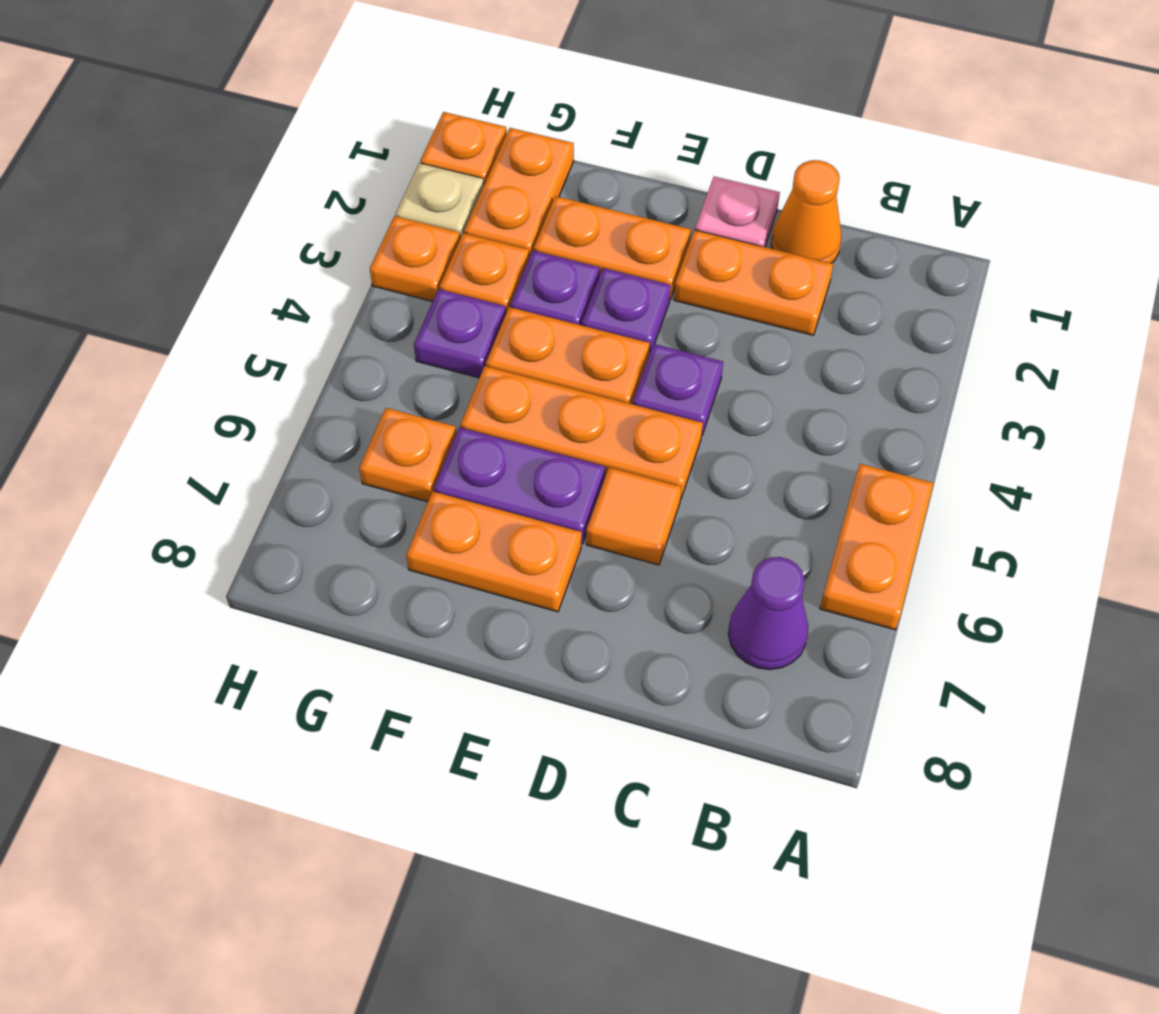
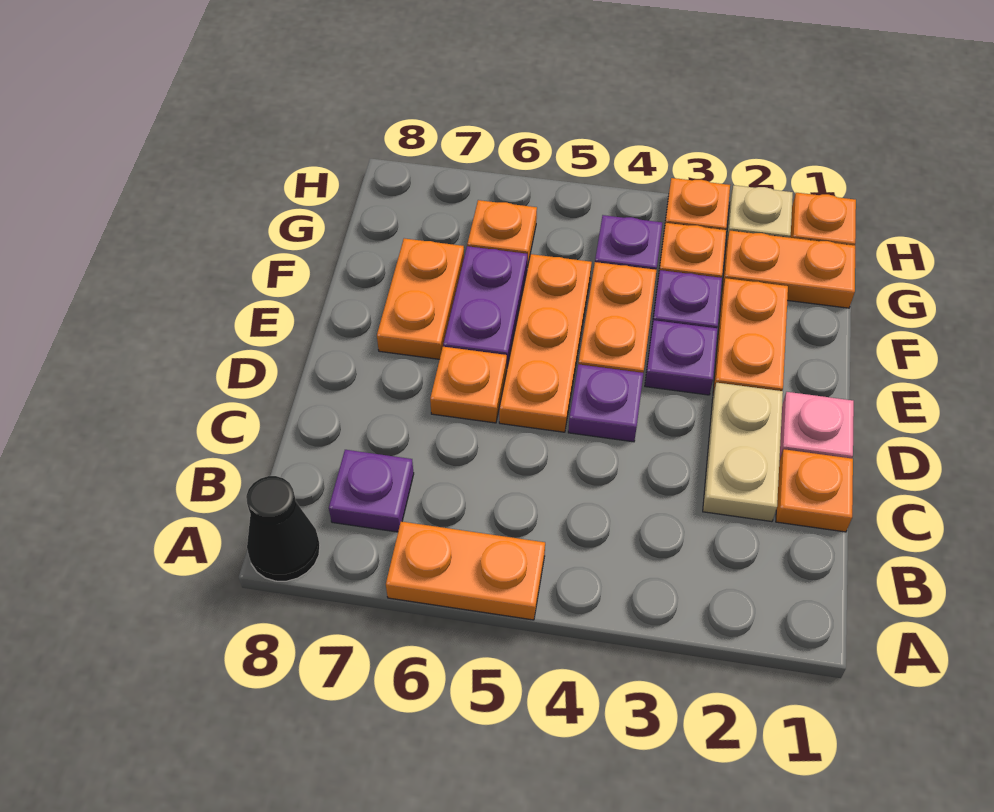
none -> black 1x1 cone [246,476,320,581]
purple 1x1 cone [729,557,808,670] -> purple 1x1 plate [329,450,414,532]
orange 1x1 cone [771,160,842,263] -> orange 1x1 plate [776,449,853,532]
orange 1x2 plate [674,230,833,335] -> tan 1x2 plate [703,383,783,522]
orange 1x1 tile [586,467,682,565] -> orange 1x1 plate [430,347,507,423]

